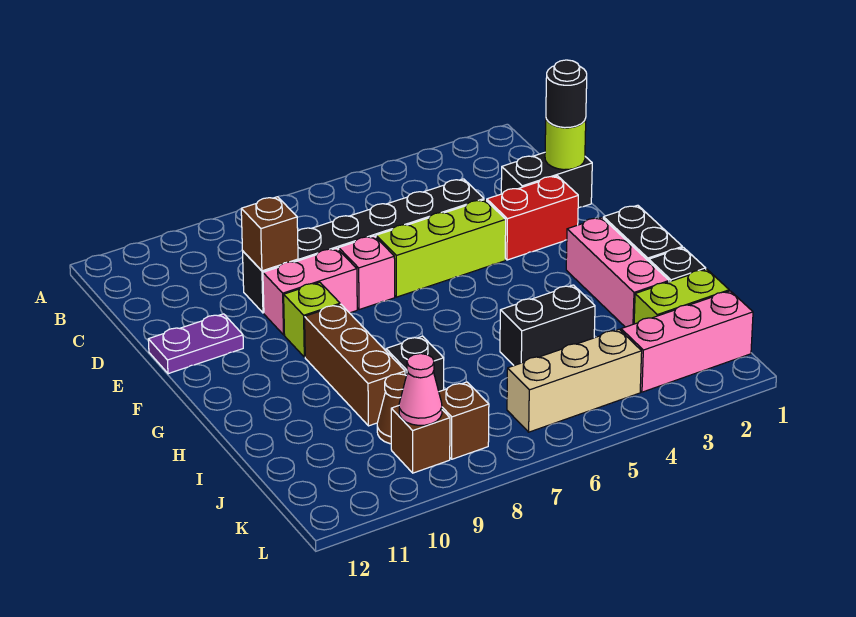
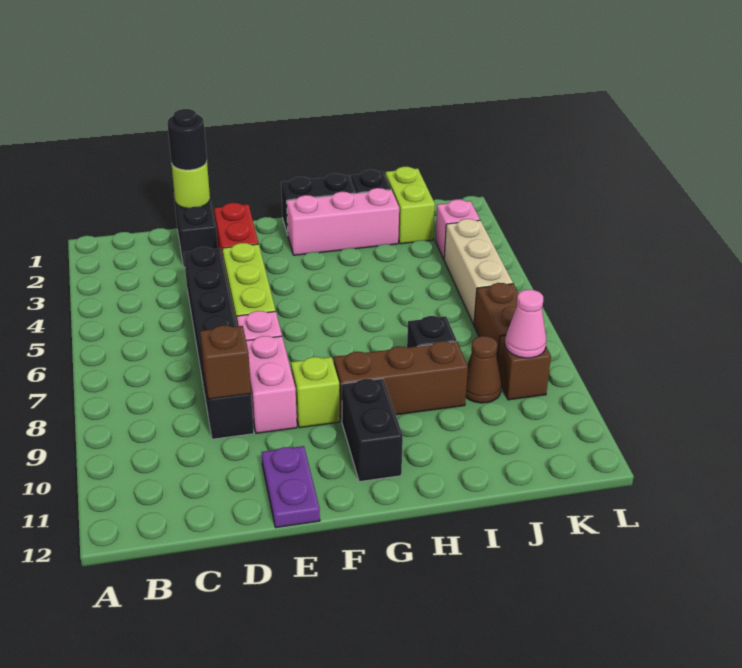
black 1x2 brick [500,285,595,366] -> black 1x2 brick moved to [342,379,403,482]
pink 1x3 brick [621,291,753,392] -> pink 1x1 brick [435,199,480,259]
brown 1x1 brick [439,382,489,459] -> brown 1x2 brick [474,283,519,361]

